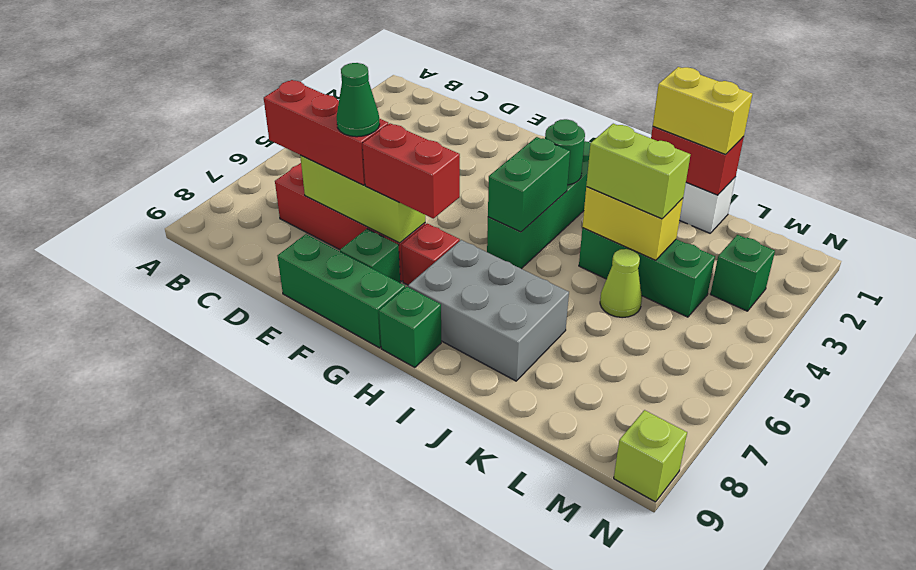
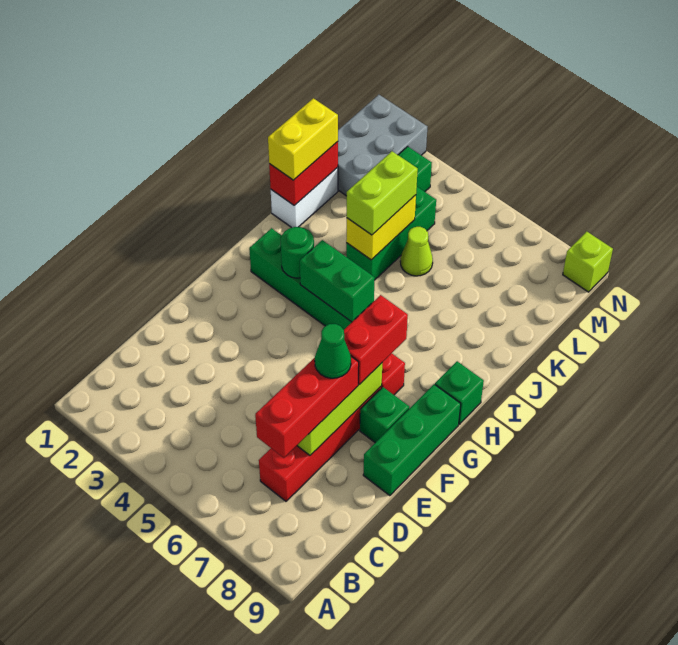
grey 2x3 brick [408,240,569,381] -> grey 2x3 brick moved to [338,95,427,196]

